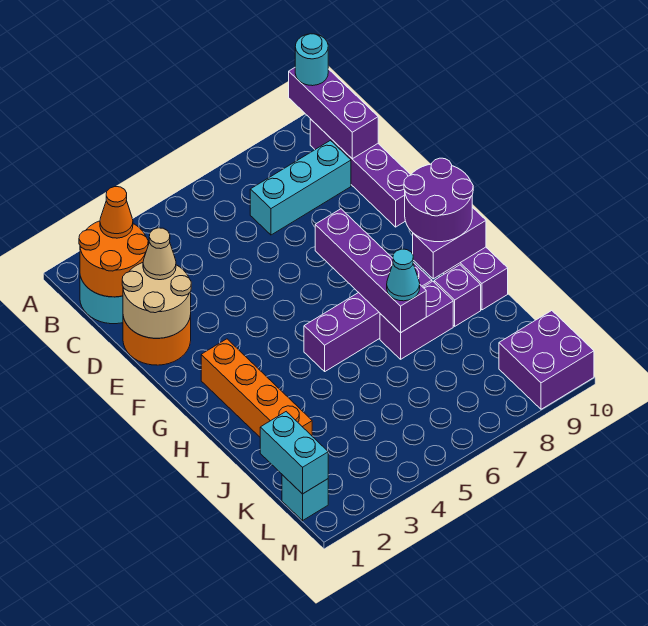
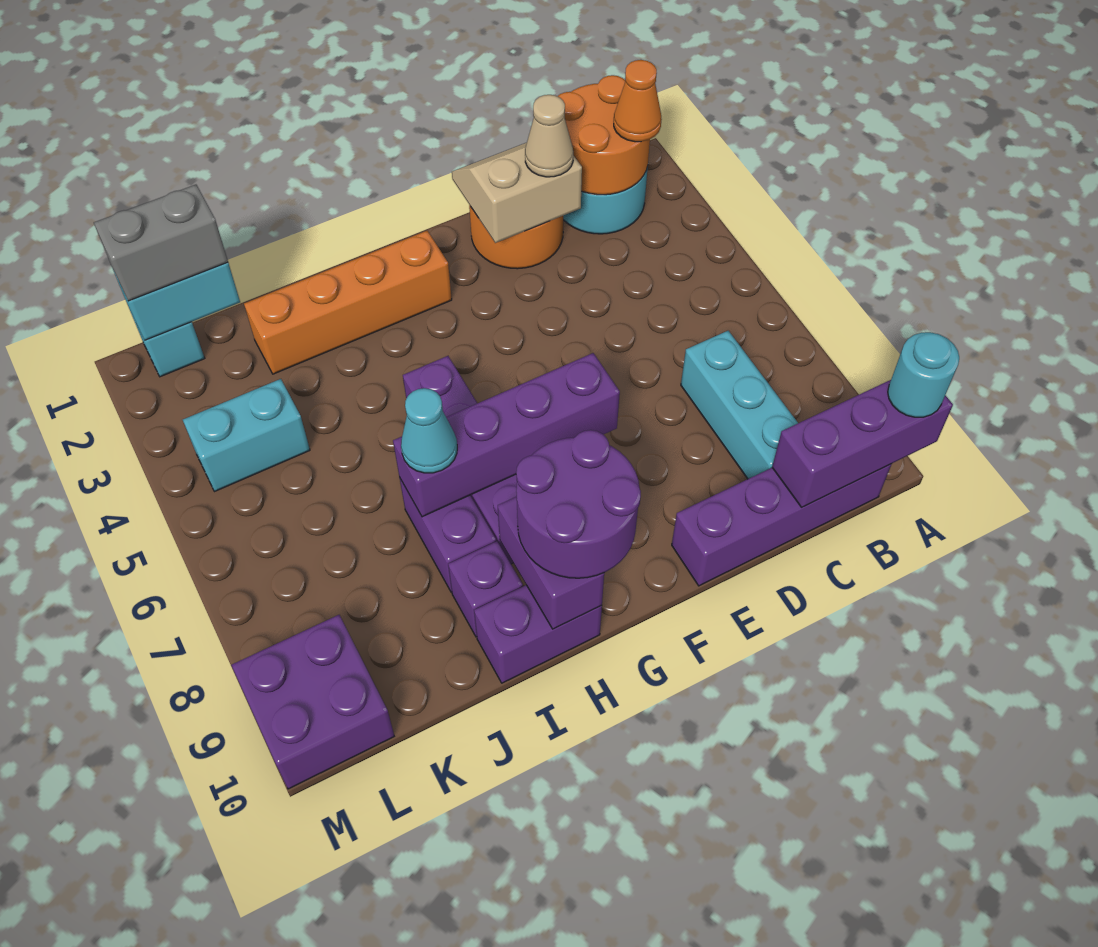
tan 2x2 round brick [122,263,191,338] -> tan 2x2 slope [452,143,582,243]
none -> grey 1x2 brick [94,185,228,301]
none -> cyan 1x2 brick [183,379,310,492]

